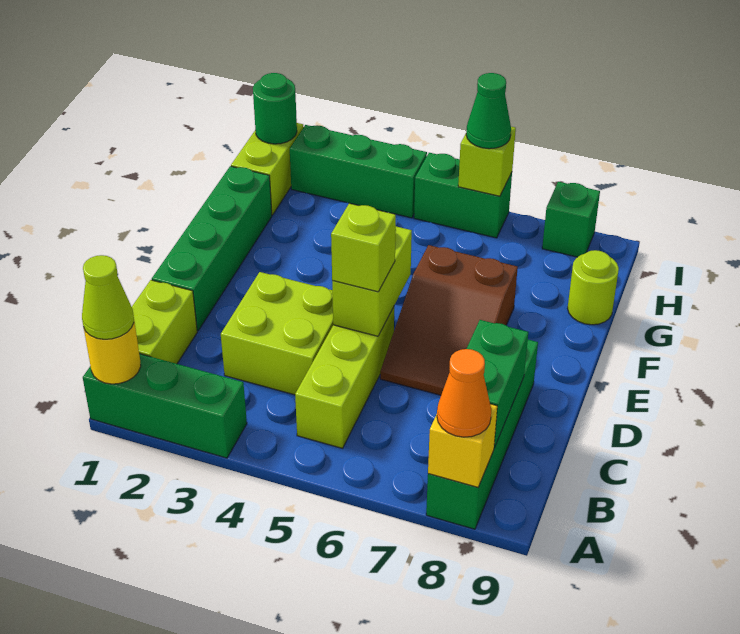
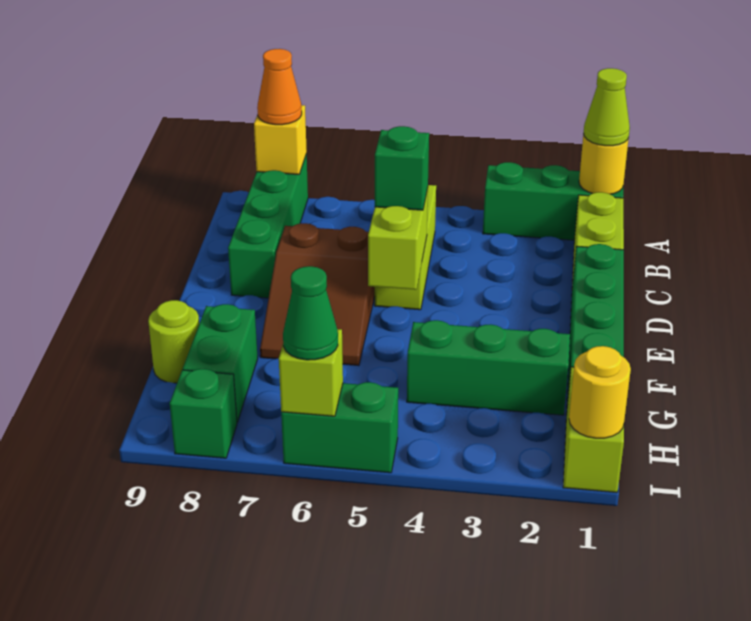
green 1x2 brick [467,320,528,448] -> green 1x2 brick moved to [183,304,258,422]
lime 2x2 brick [221,272,333,395] -> none
lime 1x1 brick [331,203,396,292] -> green 1x1 brick [375,126,429,210]
brown 2x3 slope [380,245,518,395] -> brown 2x3 slope turned to [260,223,375,366]
green 1x1 round brick [253,73,297,144] -> yellow 1x1 round brick [569,346,631,438]
green 1x3 brick [290,125,427,218] -> green 1x3 brick moved to [407,320,570,415]

